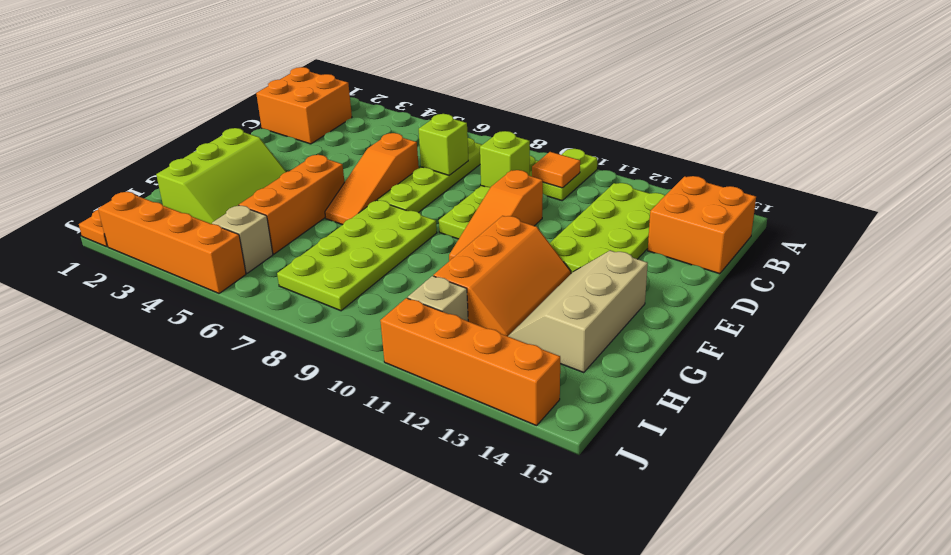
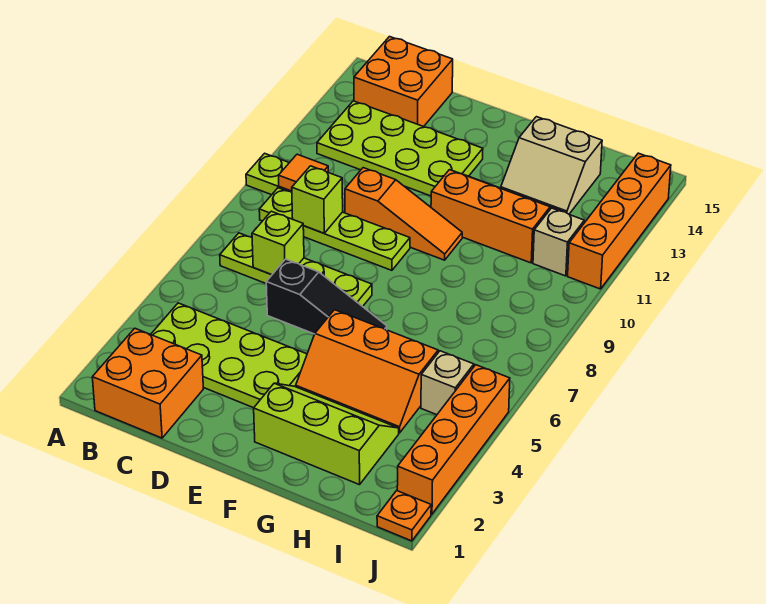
orange 1x3 slope [325,133,419,225] -> black 1x3 slope [266,259,387,334]
lime 2x4 plate [277,200,437,311] -> lime 2x4 plate moved to [151,303,307,408]
tan 2x3 slope [508,250,648,372] -> tan 2x2 slope [501,117,602,214]

